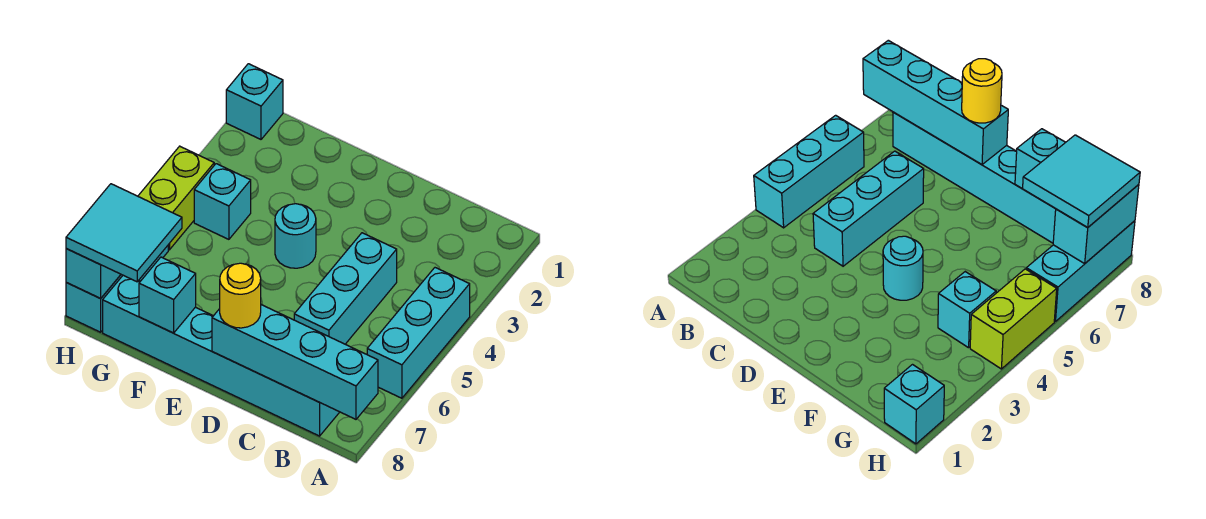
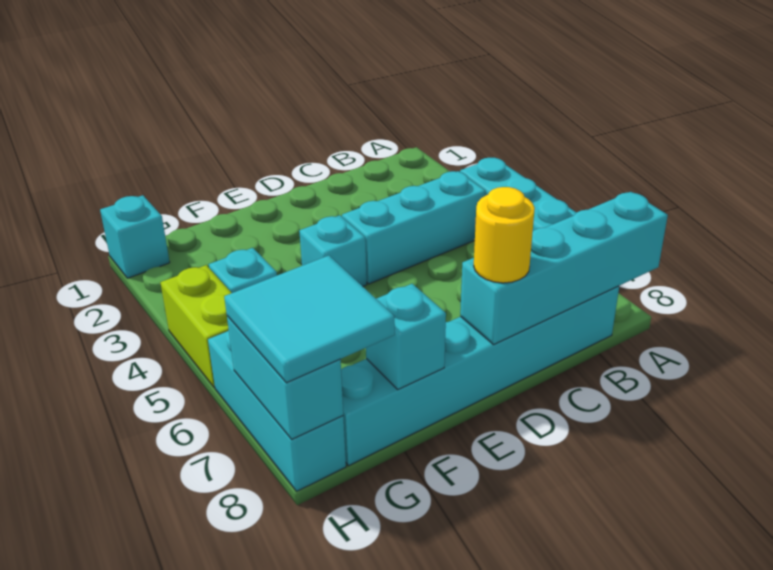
cyan 1x3 brick [294,233,397,344] -> cyan 1x3 brick turned to [342,171,486,284]
cyan 1x1 round brick [275,204,316,268] -> cyan 1x1 brick [299,215,367,286]

